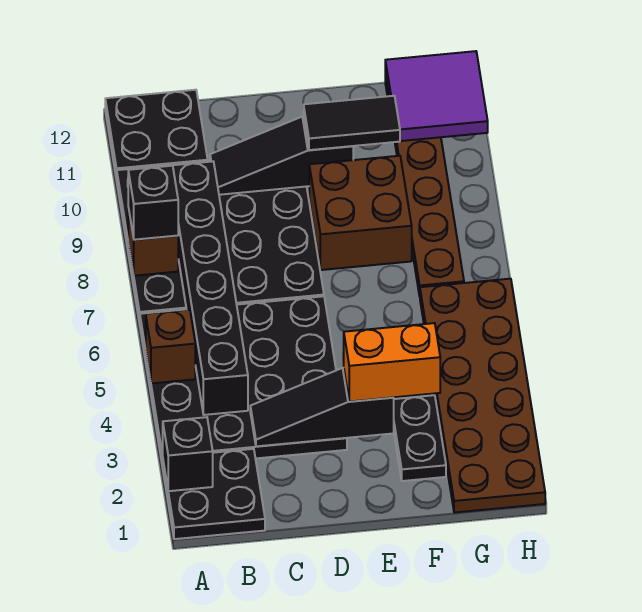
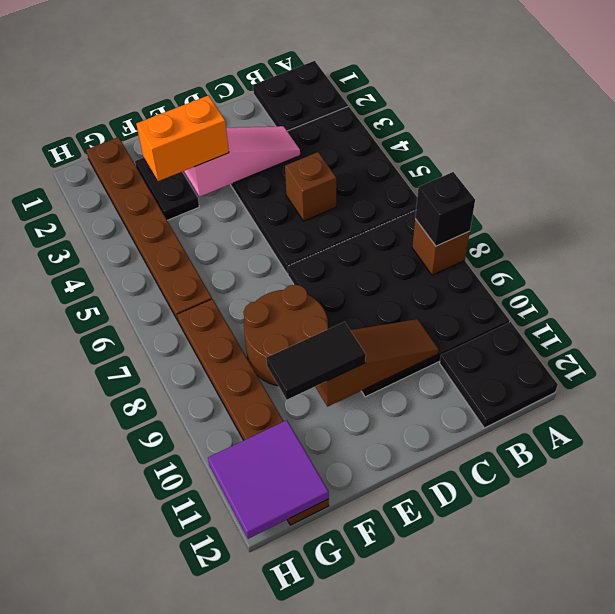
black 1x1 brick [163,417,213,491] -> none
brown 1x1 brick [146,309,195,383] -> brown 1x1 brick moved to [285,152,336,221]
black 1x6 brick [170,161,248,415] -> none
black 1x3 slope [250,368,394,446] -> pink 1x3 slope [184,126,300,197]
black 1x3 slope [210,116,353,195] -> brown 1x3 slope [315,319,439,407]
brown 2x2 brick [309,156,412,270] -> brown 2x2 round brick [244,285,328,386]
brown 2x6 plate [420,279,545,513] -> brown 1x6 plate [86,137,212,320]

